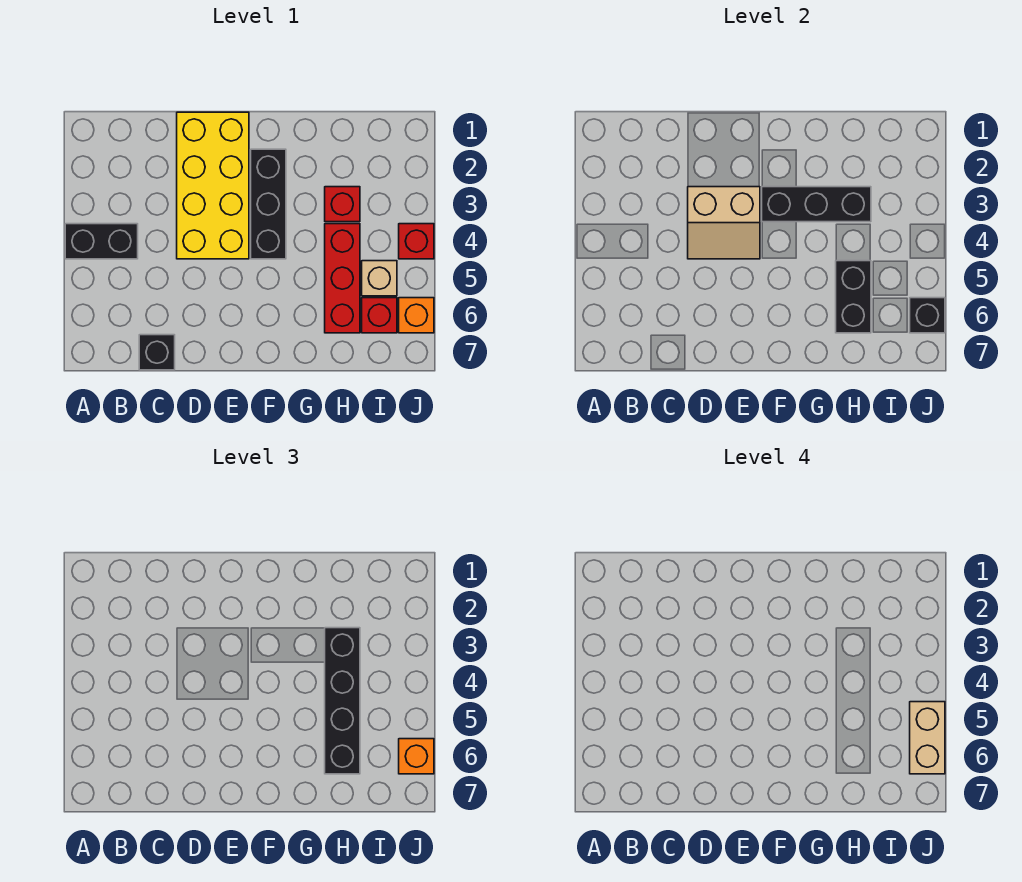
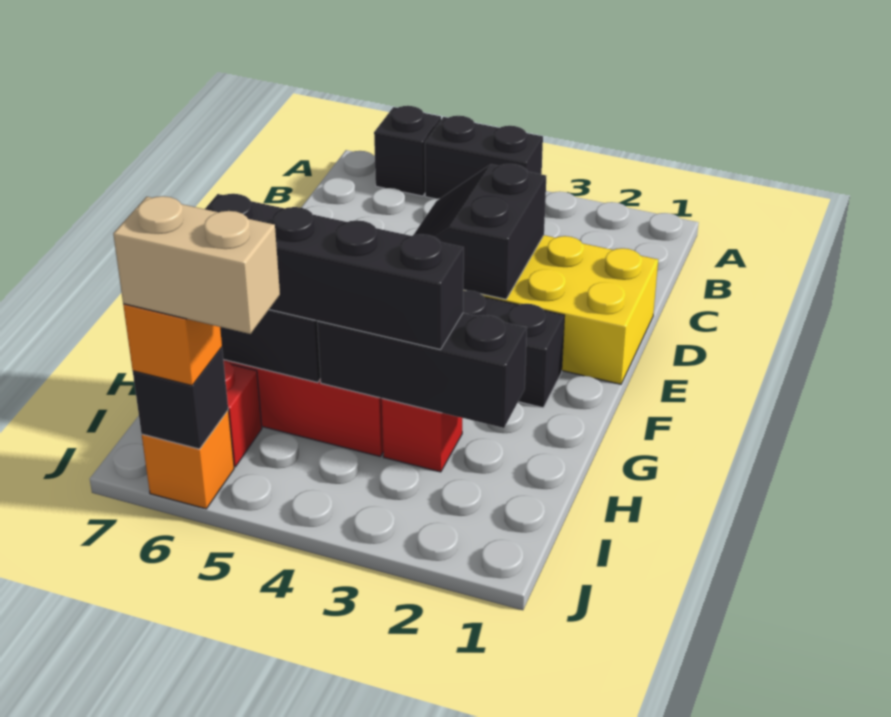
black 1x2 brick [65,224,138,259] -> black 1x2 brick turned to [425,116,543,199]
black 1x1 brick [139,335,175,370] -> black 1x1 brick moved to [374,106,441,196]
tan 2x2 slope [688,187,760,259] -> black 2x2 slope [414,164,546,299]
black 1x3 brick [762,187,871,222] -> black 1x3 brick turned to [317,313,527,428]
tan 1x1 brick [362,261,397,296] -> none
red 1x1 brick [399,224,434,259] -> none

